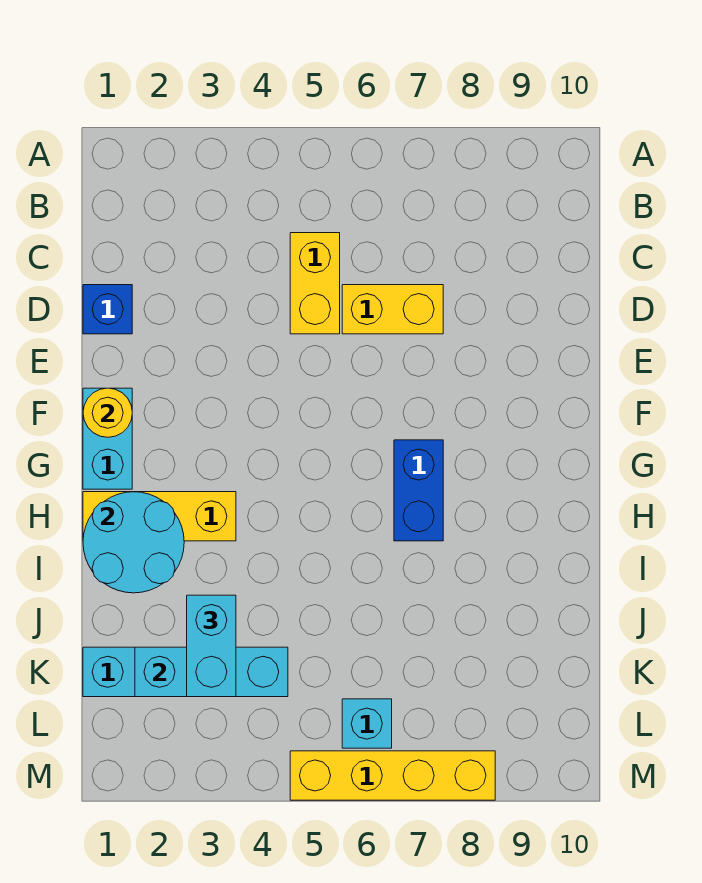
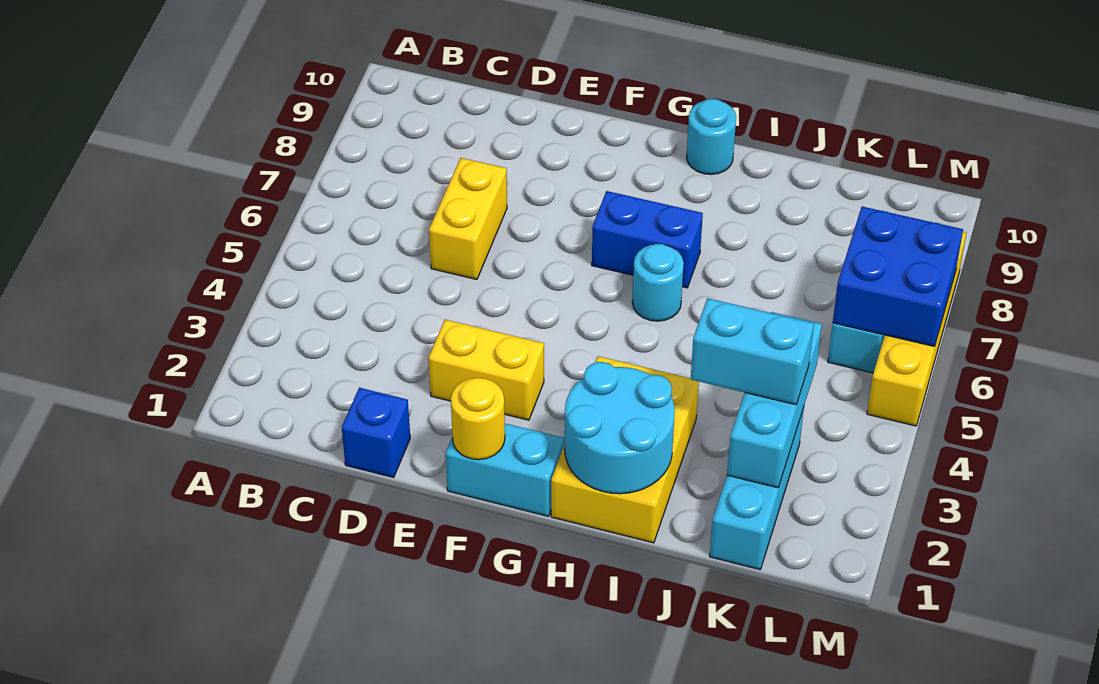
yellow 1x2 brick [290,233,340,334] -> yellow 1x2 brick moved to [429,320,544,420]
yellow 1x3 brick [83,492,236,541] -> yellow 2x3 brick [551,356,699,543]
none -> cyan 1x1 round brick [632,244,684,321]
none -> cyan 1x1 round brick [686,99,736,174]
none -> blue 2x2 brick [833,207,963,347]

